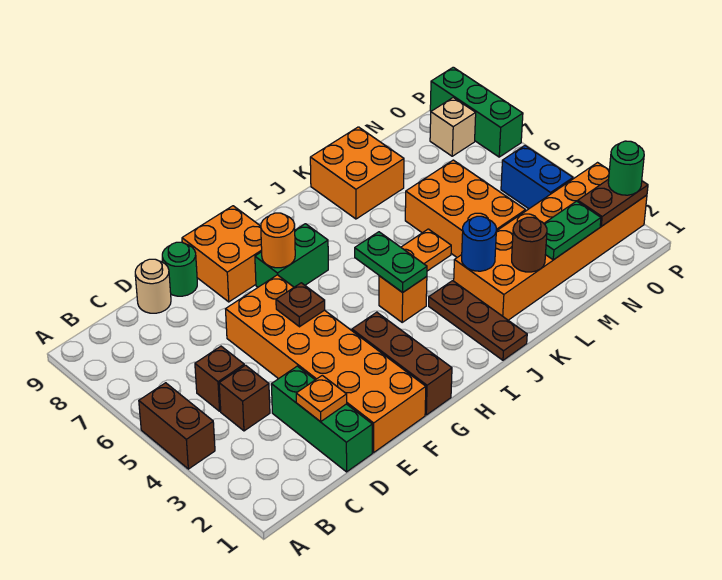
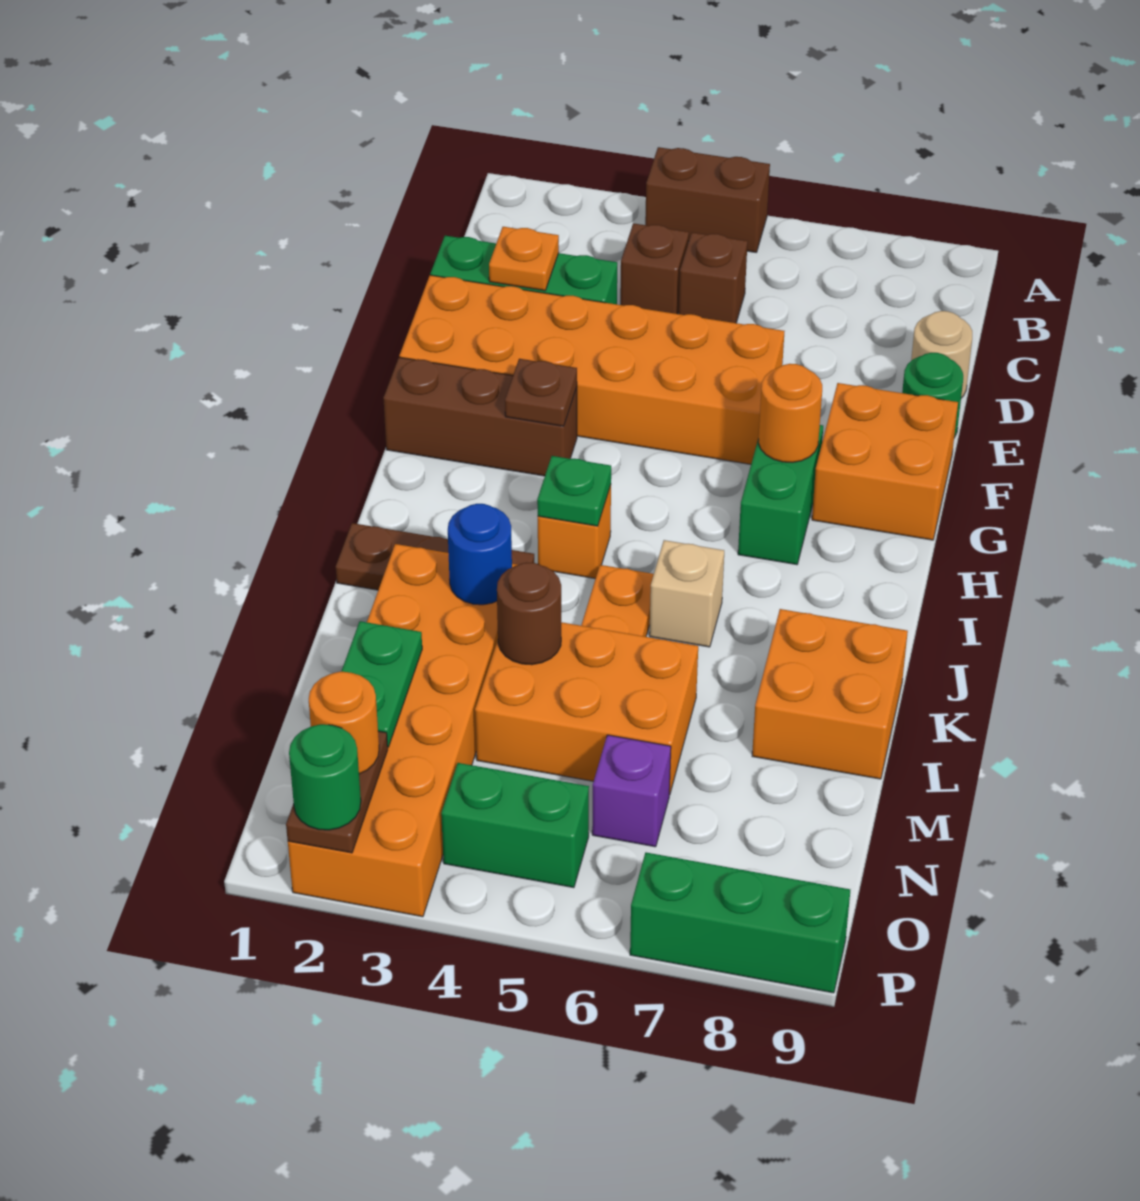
brown 1x1 plate [276,283,325,327] -> brown 1x1 plate moved to [505,359,577,426]
green 1x2 plate [355,232,427,292] -> green 1x1 plate [537,456,611,526]
brown 1x1 round brick [512,217,547,272] -> brown 1x1 round brick moved to [497,563,561,665]
none -> purple 1x1 brick [592,735,671,847]
none -> orange 1x1 round brick [309,672,379,774]
blue 1x2 brick [501,146,573,209] -> green 1x2 brick [441,763,589,888]
tan 1x1 brick [430,98,476,156] -> tan 1x1 brick moved to [649,540,724,647]

